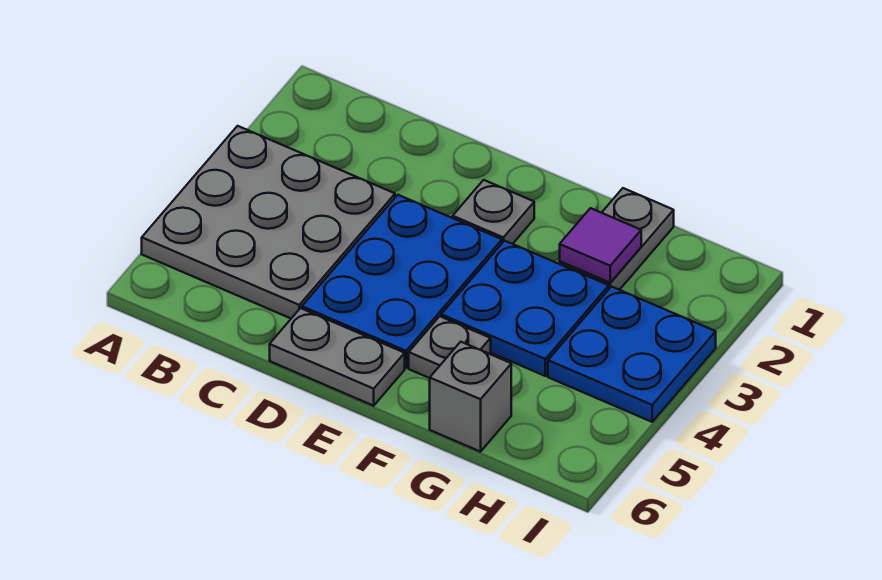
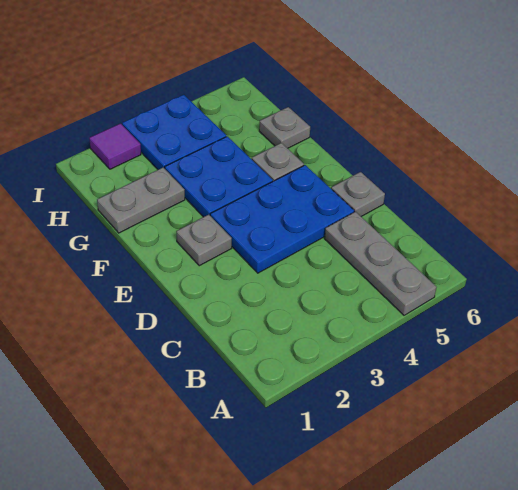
grey 3x3 plate [142,126,395,318] -> grey 1x3 plate [324,212,437,315]
grey 1x2 plate [270,308,405,406] -> grey 1x1 plate [331,172,385,216]
purple 1x1 tile [560,208,641,283] -> purple 1x1 tile moved to [89,124,141,169]
grey 1x1 brick [430,342,511,452] -> grey 1x1 plate [259,107,310,148]

